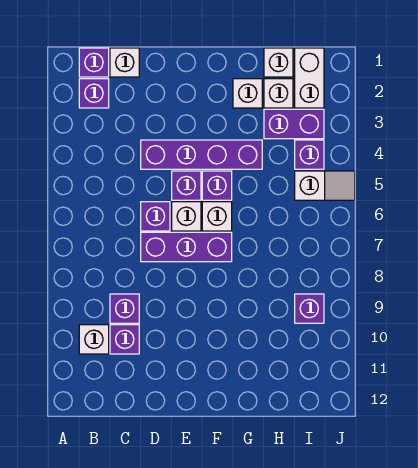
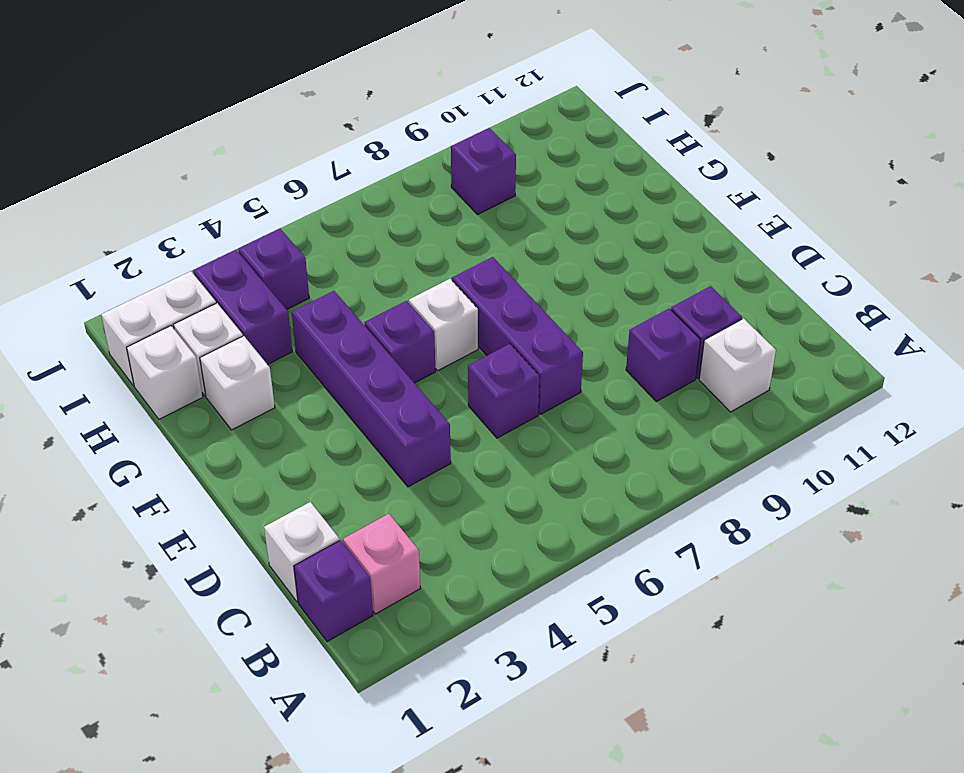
purple 1x1 brick [79,79,109,108] -> pink 1x1 brick [343,514,420,614]
purple 1x1 brick [172,171,201,200] -> none
white 1x1 brick [172,202,201,231] -> none
white 1x2 slope [295,171,355,200] -> none

